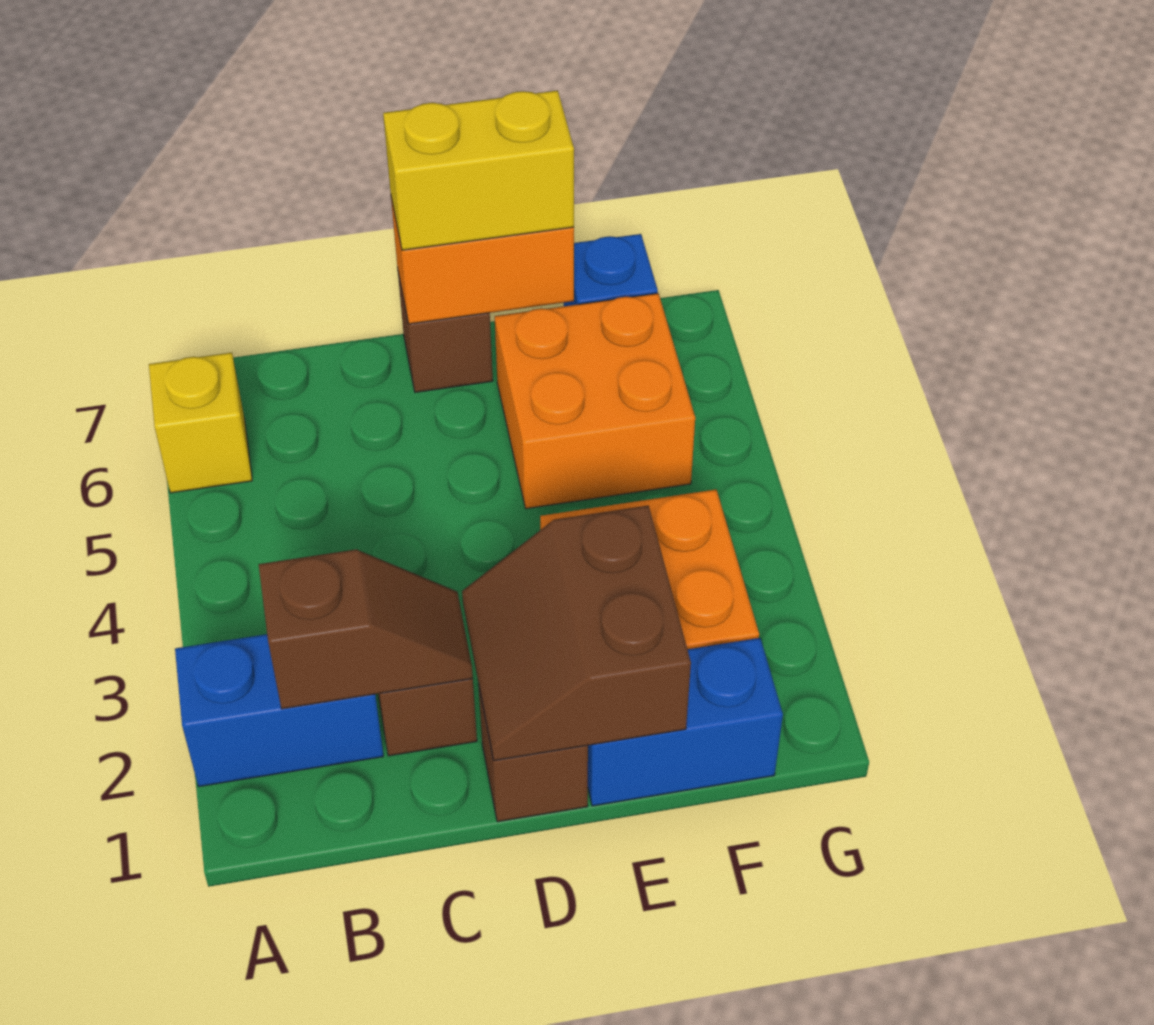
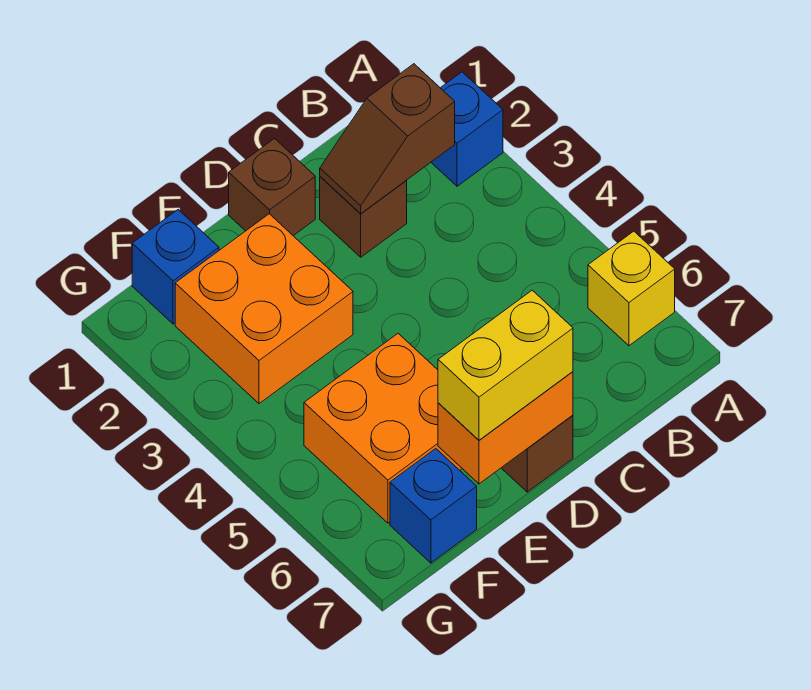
blue 1x2 brick [175,634,383,786] -> blue 1x1 brick [431,72,503,186]
brown 2x2 slope [462,506,691,761] -> none
blue 1x2 brick [588,638,783,806] -> blue 1x1 brick [132,210,219,324]

